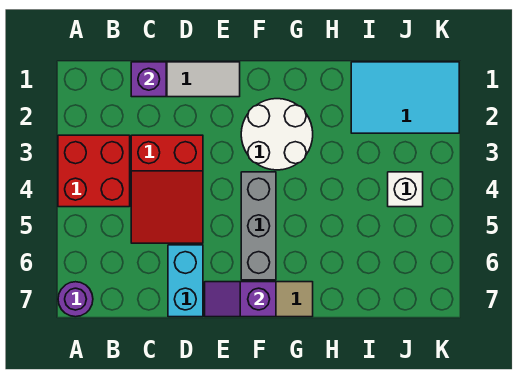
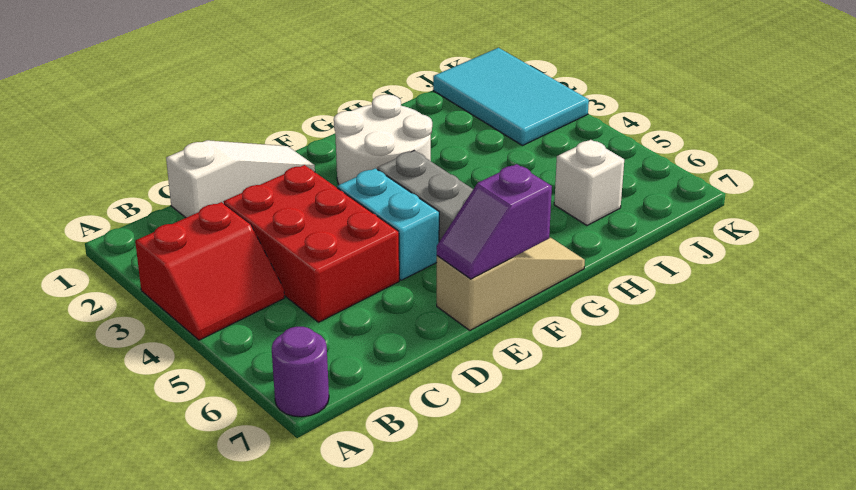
red 2x2 brick [58,135,130,207] -> red 2x2 slope [135,202,284,340]
purple 1x1 brick [131,62,166,97] -> none
red 2x3 slope [131,135,203,243] -> red 2x3 brick [223,165,399,322]
cyan 1x2 brick [168,245,203,317] -> cyan 1x2 brick moved to [337,168,439,280]
cyan 2x3 tile [351,62,459,133] -> cyan 2x3 tile turned to [433,48,589,146]
white 1x1 brick [388,172,423,207] -> white 1x1 brick moved to [554,140,624,225]

